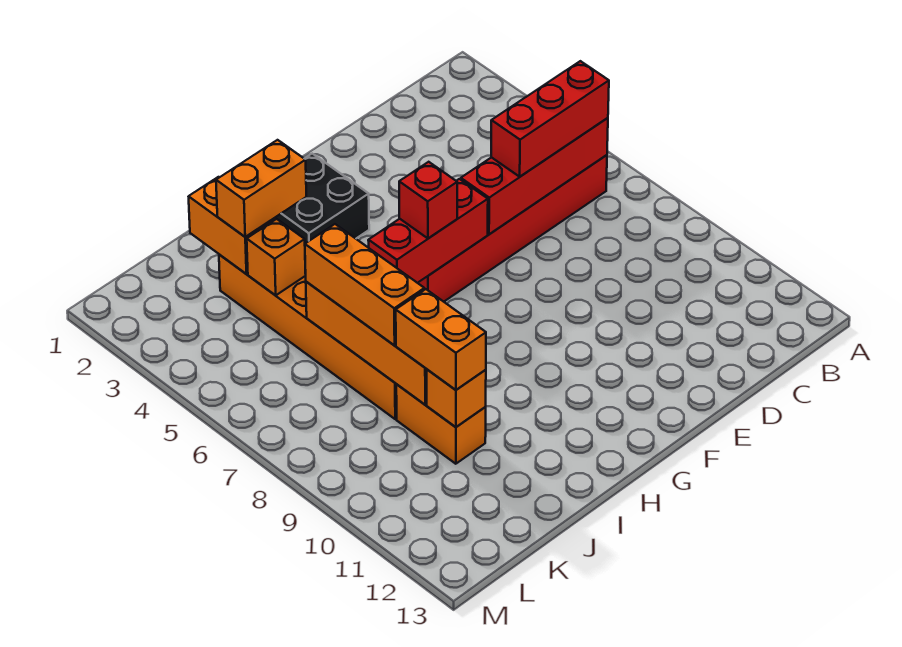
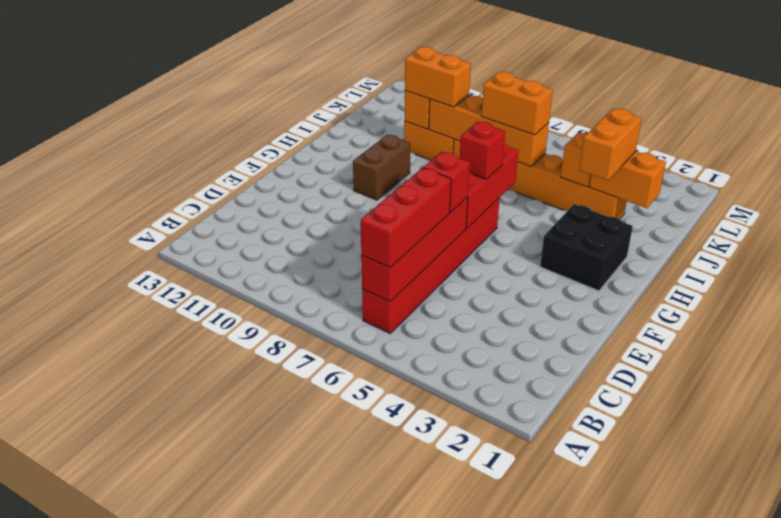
none -> red 1x1 brick [423,152,470,212]
none -> brown 1x2 brick [353,135,411,200]
orange 1x3 brick [305,224,424,345] -> orange 1x2 brick [482,72,553,135]

